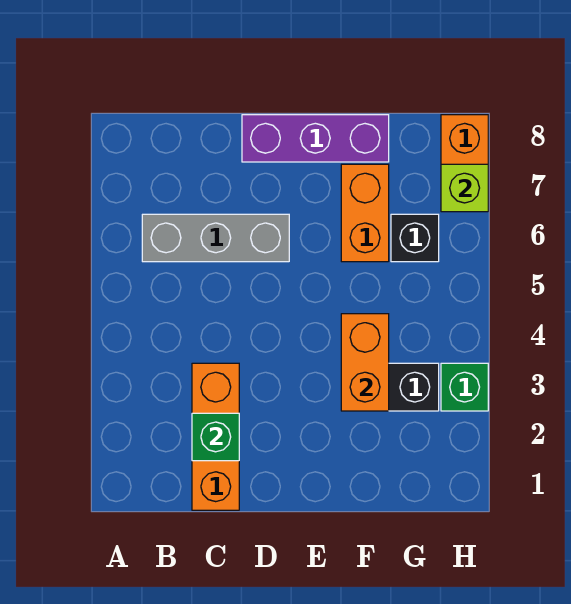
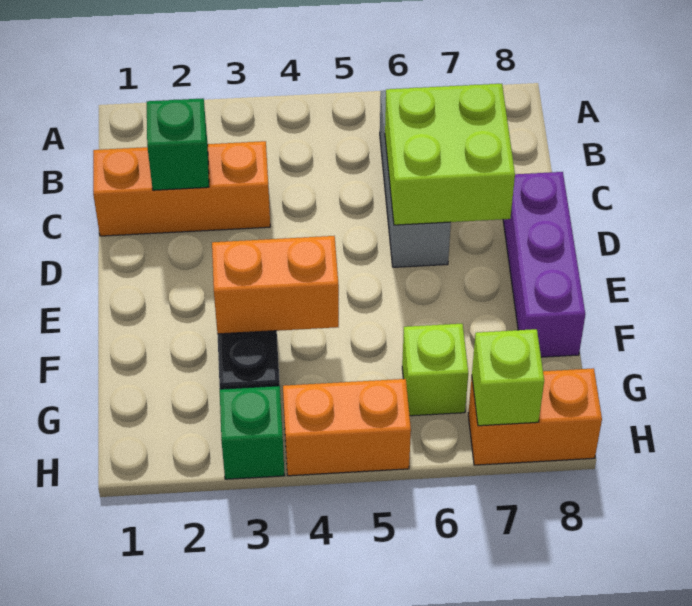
none -> lime 2x2 brick [385,84,515,225]
orange 1x2 brick [341,164,389,262] -> orange 1x2 brick moved to [283,379,411,476]
black 1x1 brick [391,214,439,262] -> lime 1x1 brick [402,324,468,416]

